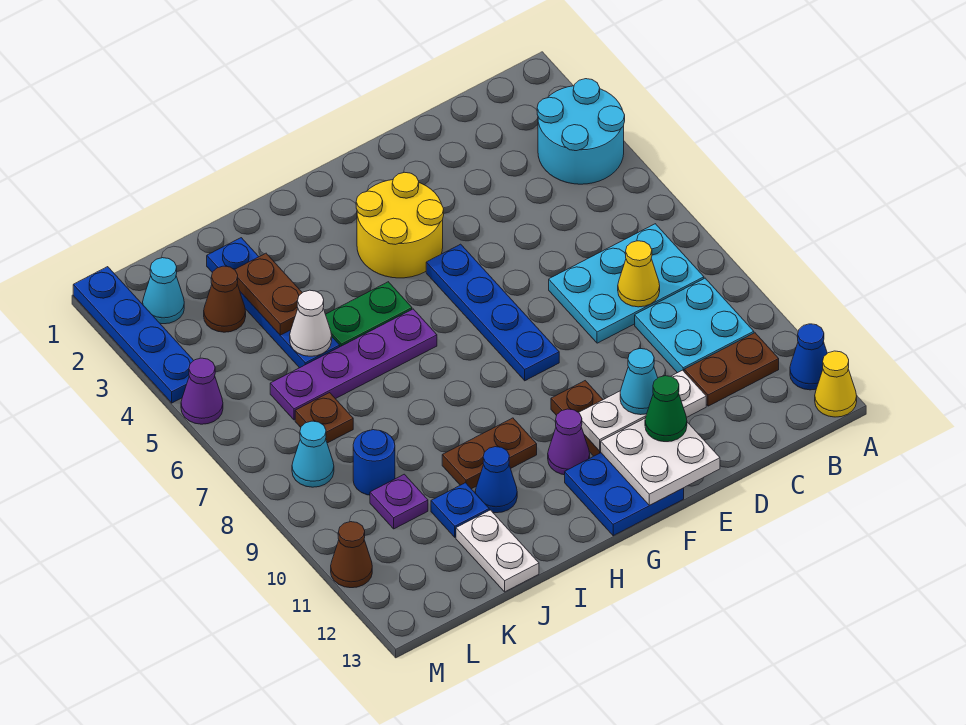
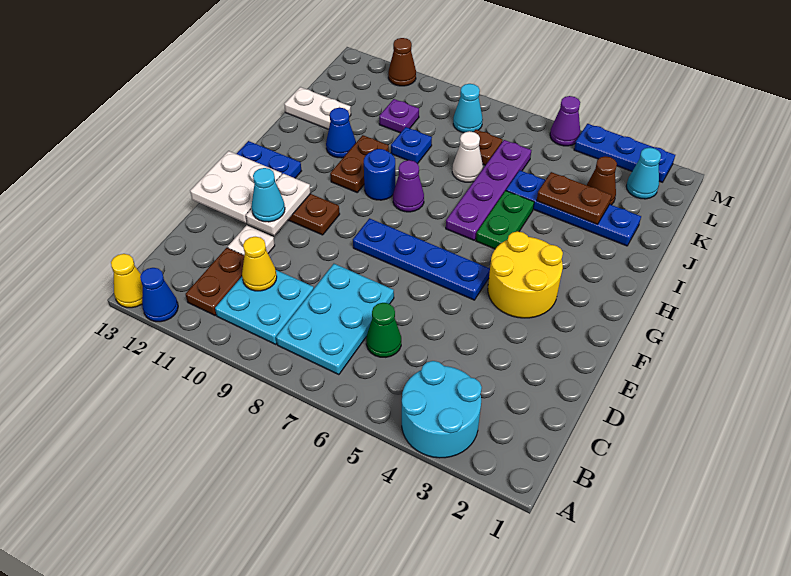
yellow 1x1 cone [618,241,660,307] -> yellow 1x1 cone moved to [242,237,277,291]
green 1x1 cone [645,376,687,442] -> green 1x1 cone moved to [366,303,401,357]
purple 1x1 cone [548,409,590,475] -> purple 1x1 cone moved to [393,160,424,212]
white 1x1 cone [290,290,332,356] -> white 1x1 cone moved to [452,131,483,182]
blue 1x1 plate [431,483,489,537] -> blue 1x1 plate moved to [391,127,432,164]
blue 1x1 round brick [353,430,395,495] -> blue 1x1 round brick moved to [364,149,395,200]
blue 1x4 plate [73,267,194,403] -> blue 1x3 plate [574,124,675,182]

